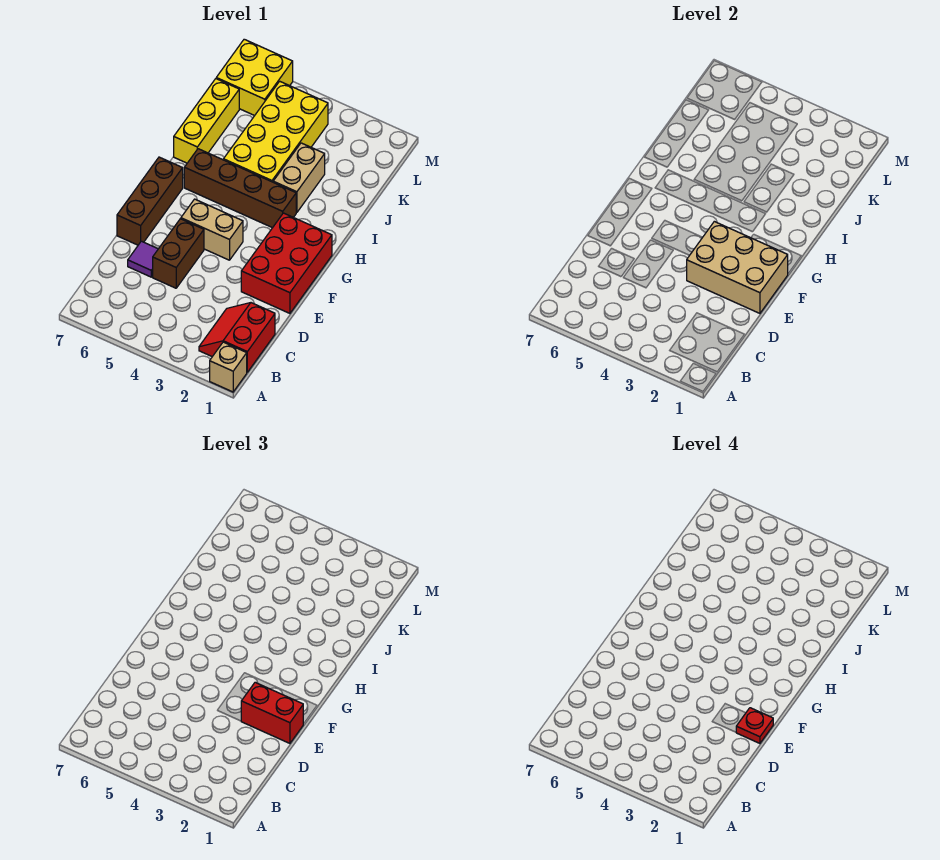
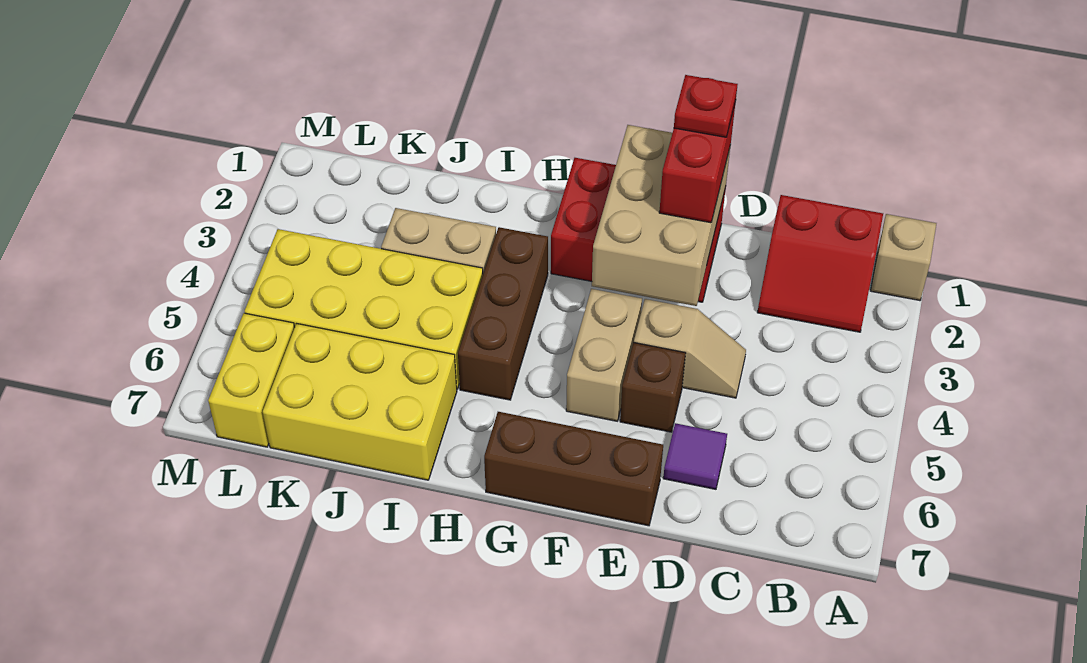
none -> tan 1x2 slope [634,299,746,398]
brown 1x2 brick [153,219,204,288] -> brown 1x1 brick [620,343,685,432]
brown 1x4 brick [184,149,296,228] -> brown 1x3 brick [458,227,548,400]
yellow 1x3 brick [174,79,239,163] -> yellow 2x3 brick [263,324,457,480]
yellow 2x2 brick [216,39,293,116] -> yellow 1x2 brick [208,313,295,447]

